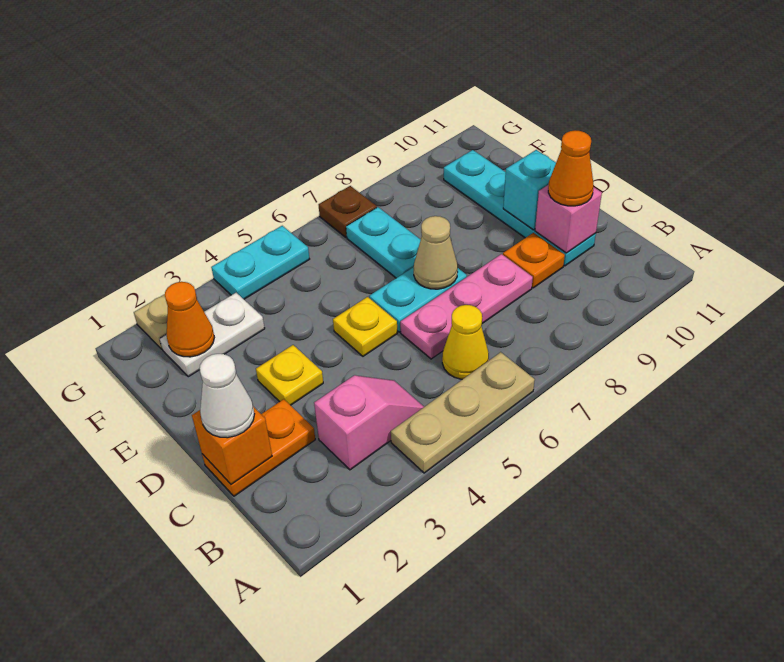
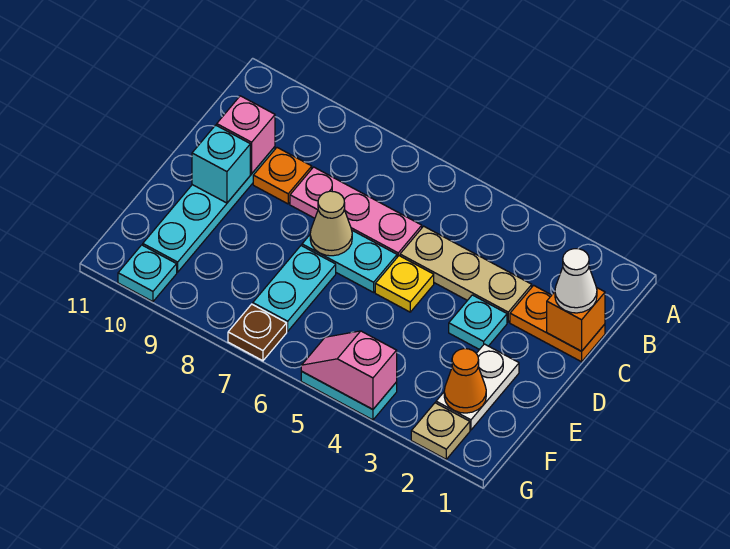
tan 1x3 plate [391,352,535,473] -> tan 1x3 plate moved to [400,226,532,322]
pink 1x2 slope [314,375,424,470] -> pink 1x2 slope moved to [301,331,397,409]
yellow 1x1 cone [442,305,489,379] -> none
orange 1x1 cone [548,131,594,206] -> none
yellow 1x1 plate [256,345,323,405] -> cyan 1x1 plate [449,295,507,350]
white 1x2 plate [160,293,265,377] -> white 1x2 plate turned to [436,344,519,430]
none -> cyan 1x1 plate [118,245,177,302]

